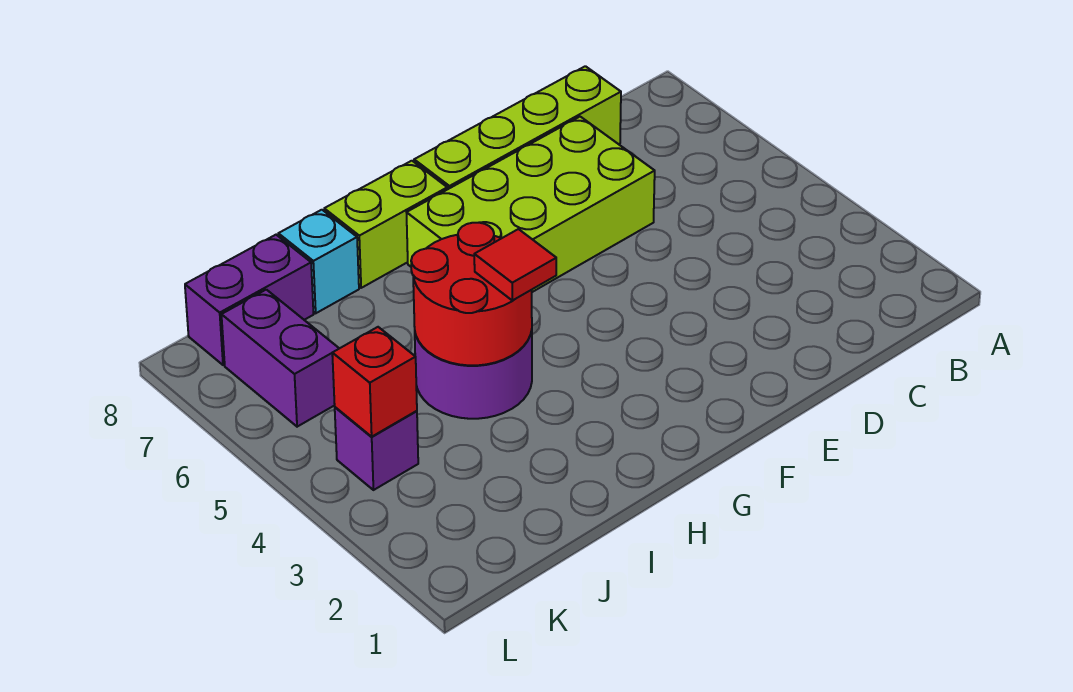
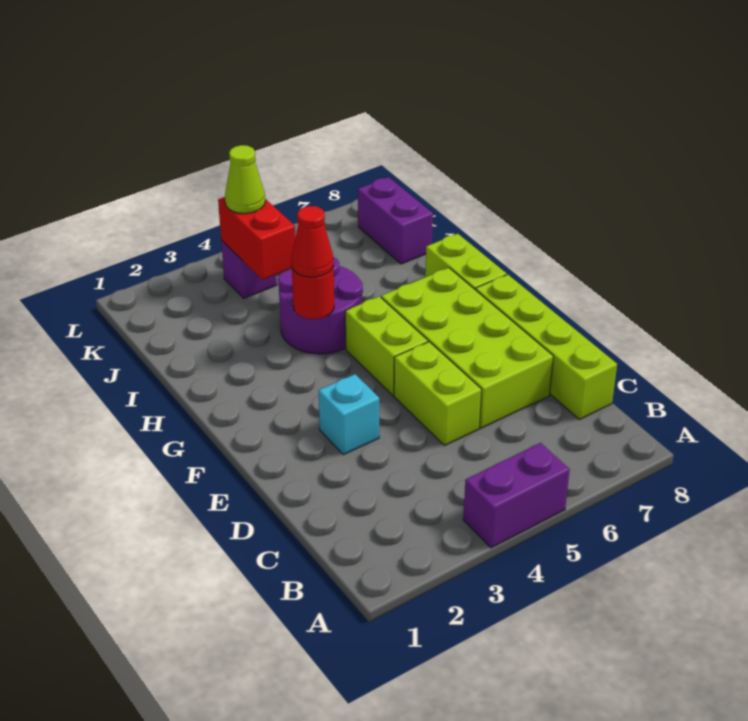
none -> lime 1x2 brick [394,342,482,446]
none -> lime 1x2 brick [345,296,428,395]
red 2x2 round brick [411,223,532,365] -> red 1x1 round brick [292,266,334,319]
red 1x1 tile [474,229,556,300] -> red 1x1 cone [291,206,334,277]
cyan 1x1 brick [278,210,359,313] -> cyan 1x1 brick moved to [319,374,379,455]
red 1x1 brick [332,327,417,437] -> red 1x2 brick [218,197,295,280]
none -> lime 1x1 cone [225,145,265,213]
purple 1x2 brick [221,290,339,427] -> purple 1x2 brick moved to [463,443,570,548]

